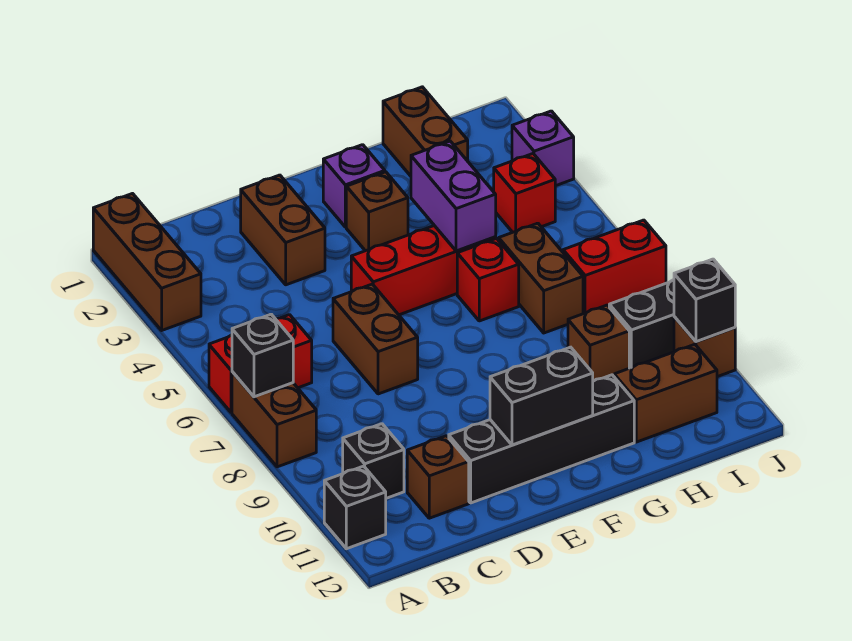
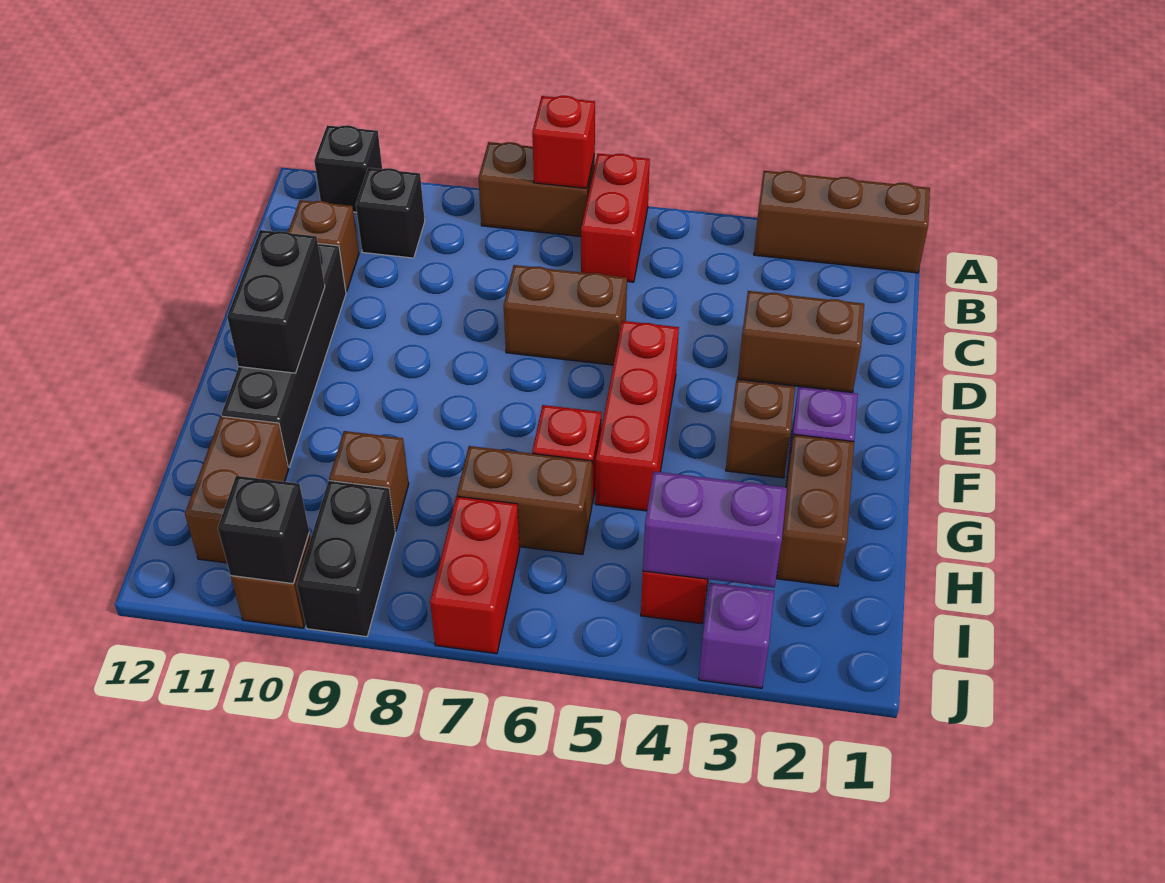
black 1x1 brick [232,314,293,397] -> red 1x1 brick [532,96,595,188]
purple 1x2 brick [411,141,496,251] -> purple 1x2 brick moved to [643,471,787,587]
brown 1x2 brick [383,87,468,176] -> brown 1x2 brick turned to [777,434,854,587]

